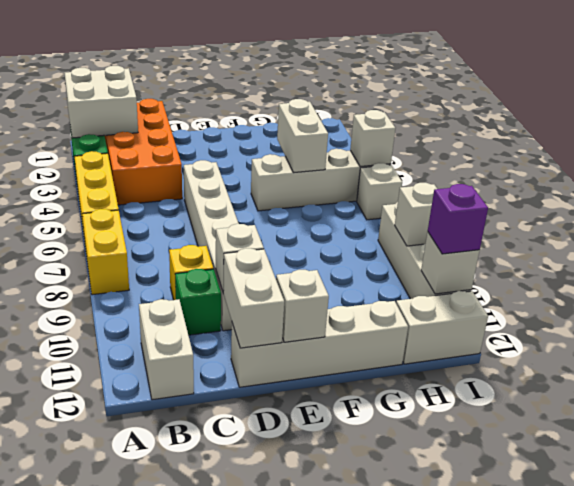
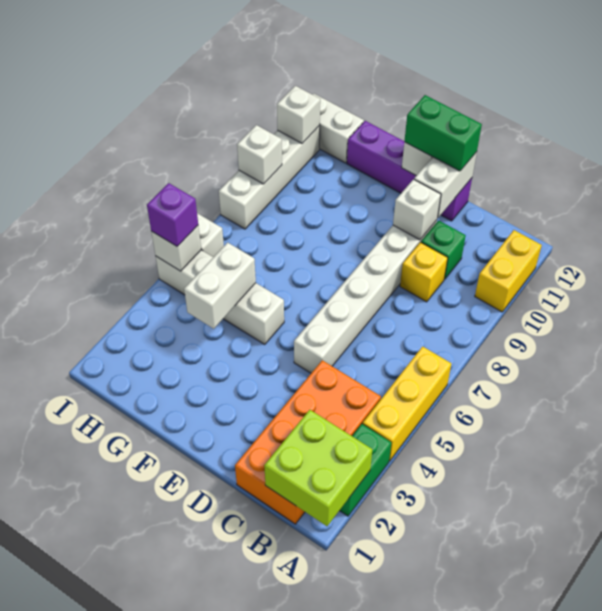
white 2x2 brick [65,66,138,138] -> lime 2x2 brick [264,410,372,526]
yellow 1x2 brick [82,209,129,295] -> yellow 1x2 brick moved to [475,230,542,312]
white 1x2 brick [139,299,194,400] -> none
white 1x4 brick [231,301,408,387] -> purple 1x4 brick [347,121,472,221]
none -> green 1x2 brick [404,95,482,171]
purple 1x1 brick [428,184,488,254] -> purple 1x1 brick moved to [147,183,198,246]

